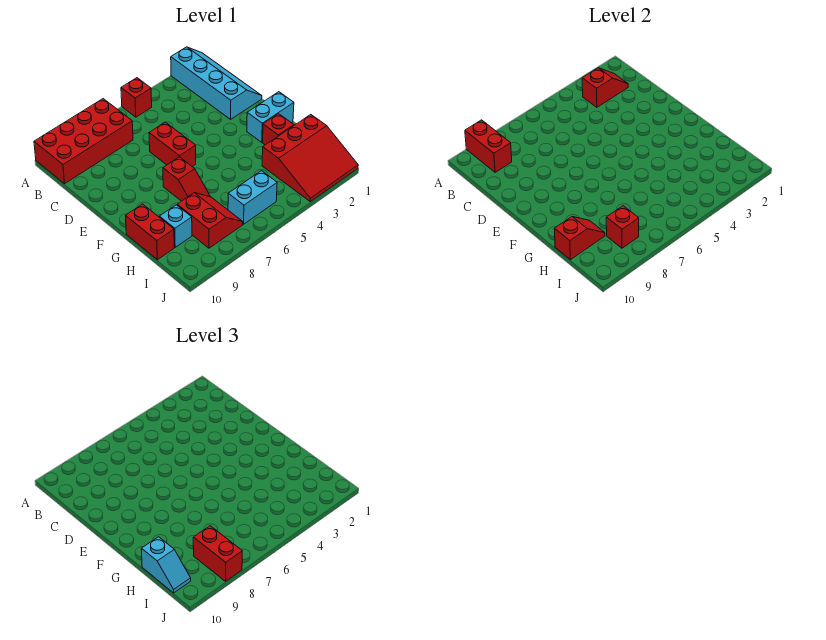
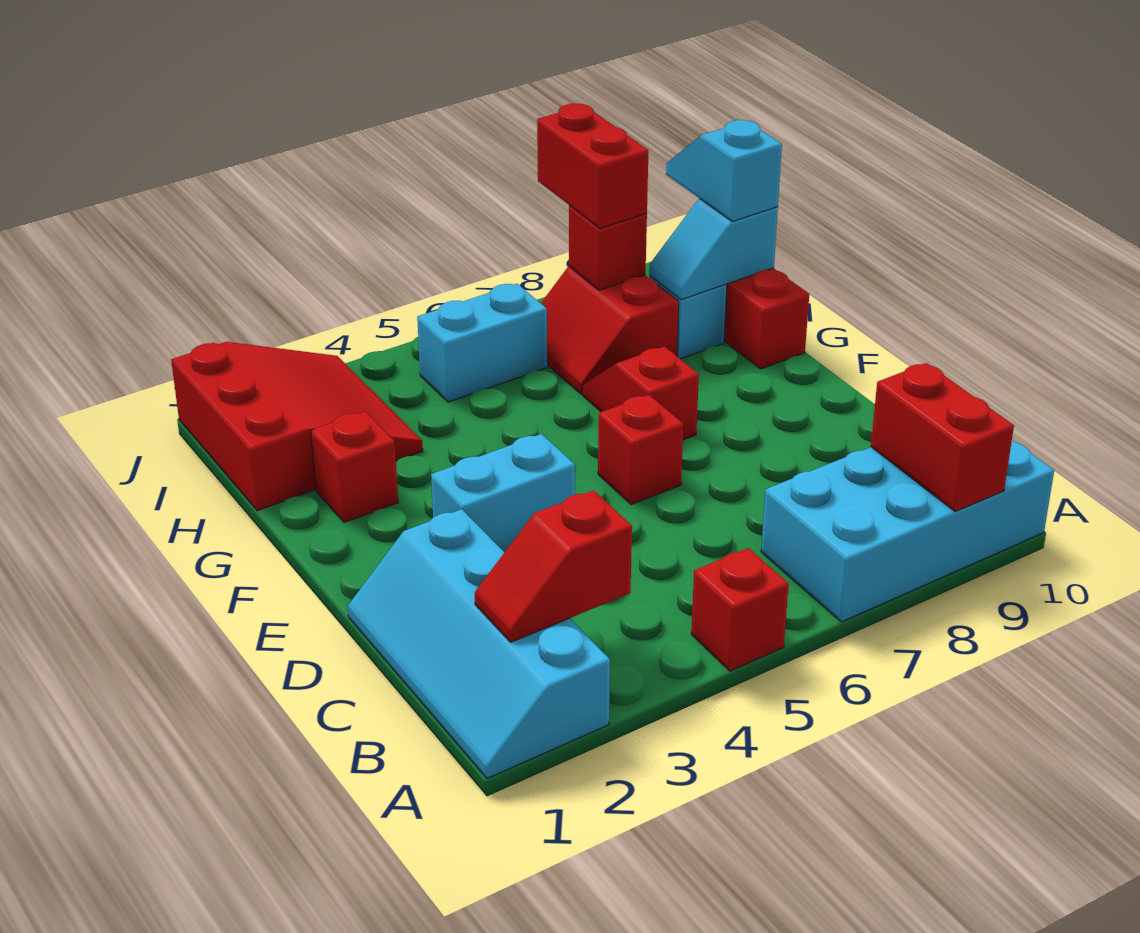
red 2x4 brick [34,99,133,184] -> cyan 2x4 brick [761,440,1054,622]
red 1x2 brick [149,122,196,167] -> red 1x1 brick [598,395,684,504]
cyan 1x2 brick [247,92,294,142] -> cyan 1x2 brick moved to [431,434,575,552]
red 3x3 slope [262,115,358,202] -> red 3x3 slope turned to [171,342,423,511]
red 1x2 slope [555,217,605,260] -> cyan 1x2 slope [649,199,778,300]

